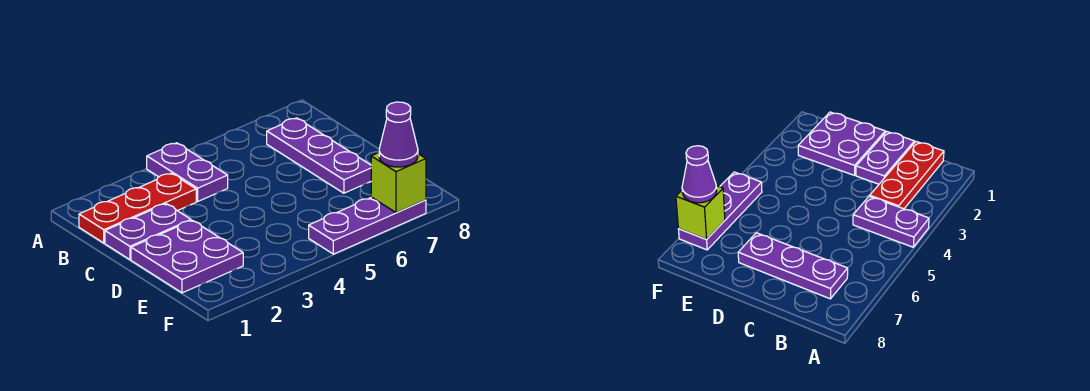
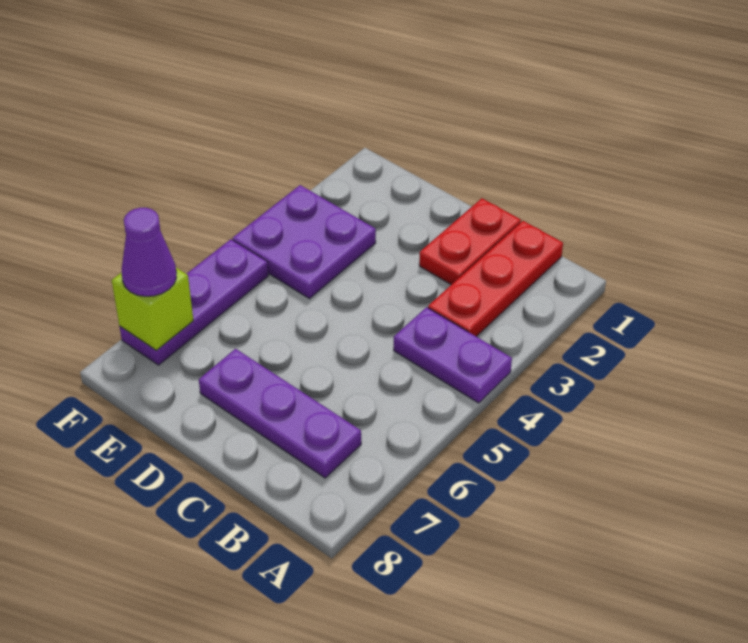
purple 1x2 plate [105,204,191,260] -> red 1x2 plate [419,198,521,285]
purple 2x2 plate [131,220,243,293] -> purple 2x2 plate moved to [233,185,376,299]

